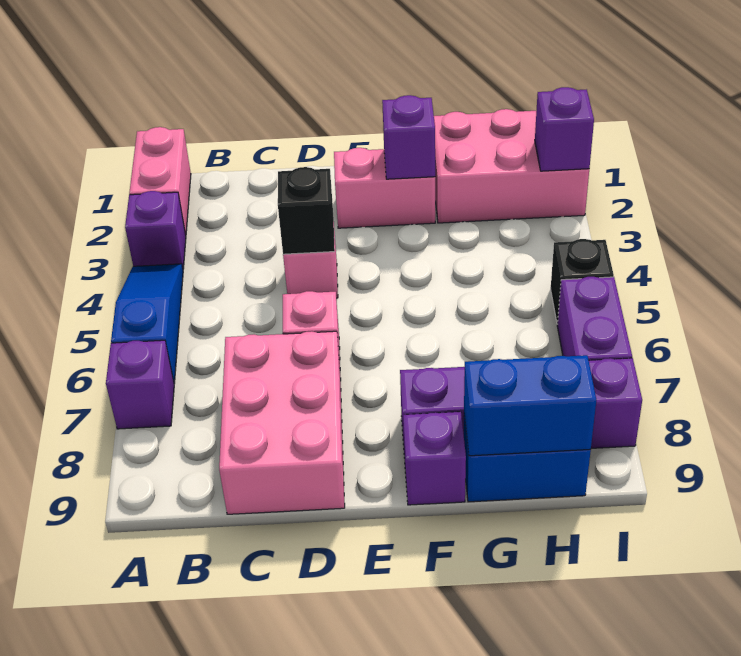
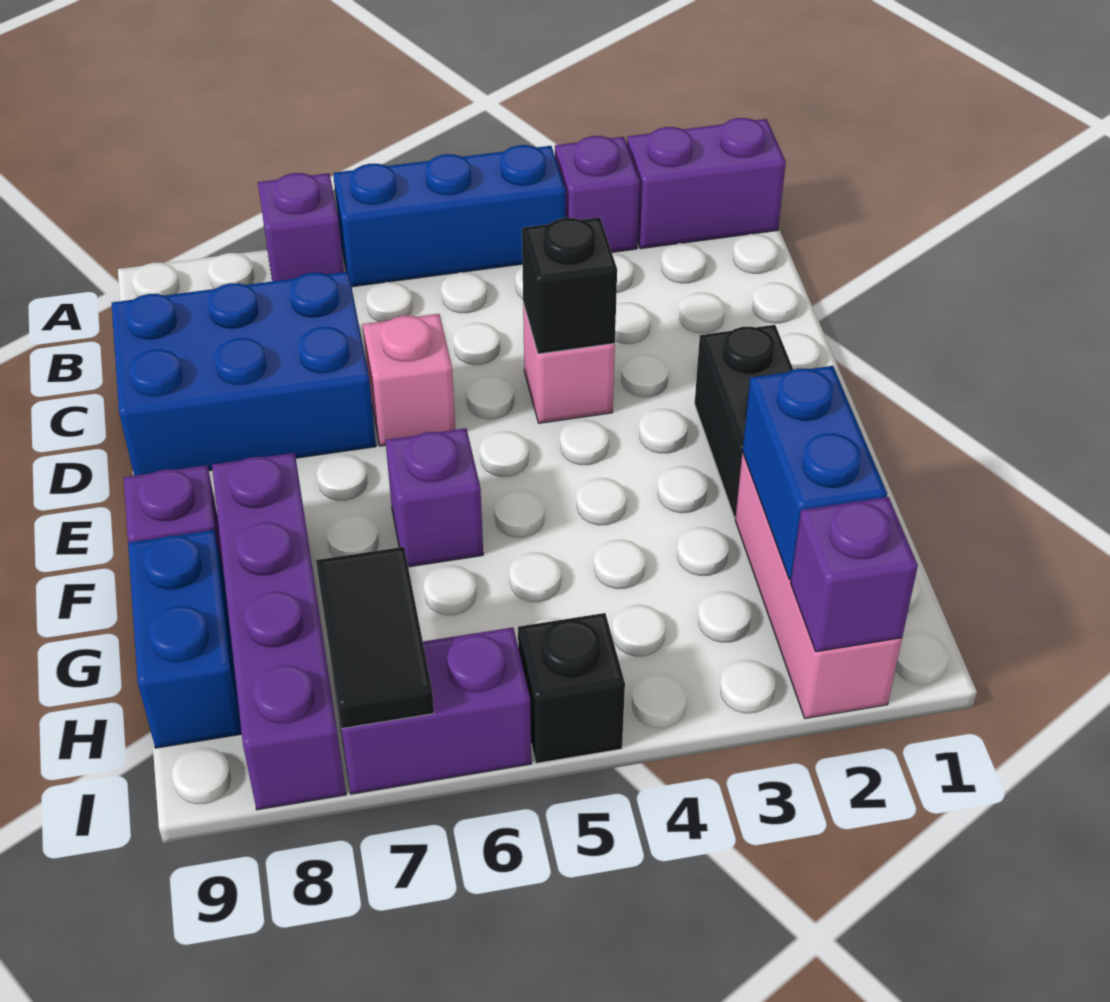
pink 1x2 brick [129,127,191,235] -> purple 1x2 brick [627,118,786,249]
blue 1x3 slope [111,264,183,384] -> blue 1x3 brick [333,145,566,287]
pink 2x3 brick [219,331,345,514] -> blue 2x3 brick [112,272,376,476]
pink 1x2 brick [334,148,435,228] -> black 1x2 brick [695,325,793,517]
purple 1x1 brick [382,95,435,179] -> purple 1x1 brick moved to [385,428,483,567]
pink 2x3 brick [434,109,589,223] -> pink 1x3 brick [735,452,902,718]
blue 1x2 brick [464,355,596,456] -> blue 1x2 brick moved to [742,366,887,580]
none -> black 1x2 tile [316,547,434,729]

